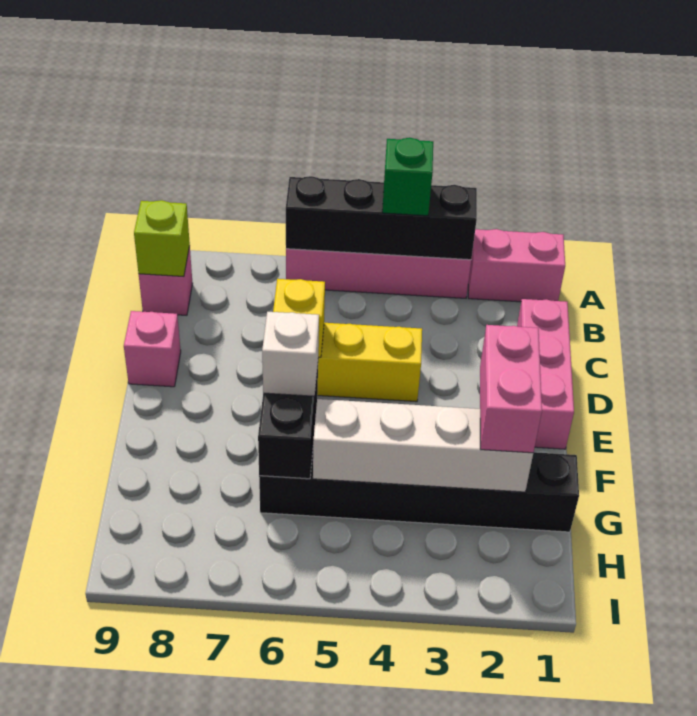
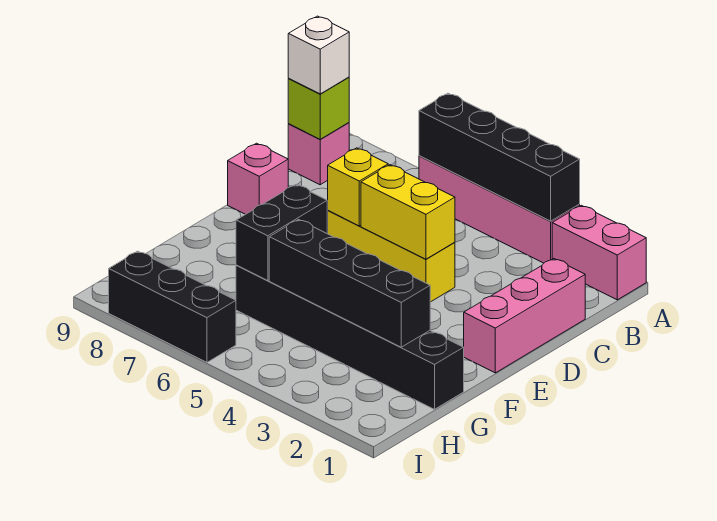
green 1x1 brick [382,138,433,216] -> none
none -> yellow 1x2 brick [361,165,455,259]
pink 1x2 brick [480,325,542,453] -> none
white 1x1 brick [262,312,319,396] -> white 1x1 brick moved to [288,16,349,94]
white 1x4 brick [313,399,533,492] -> black 1x4 brick [269,220,430,347]
none -> black 1x3 brick [109,251,236,362]

